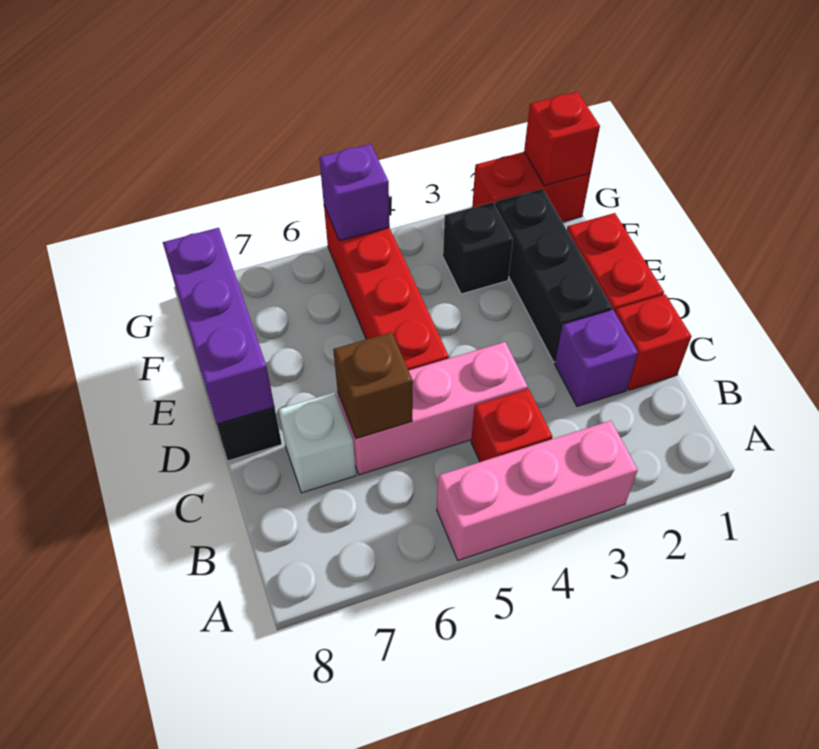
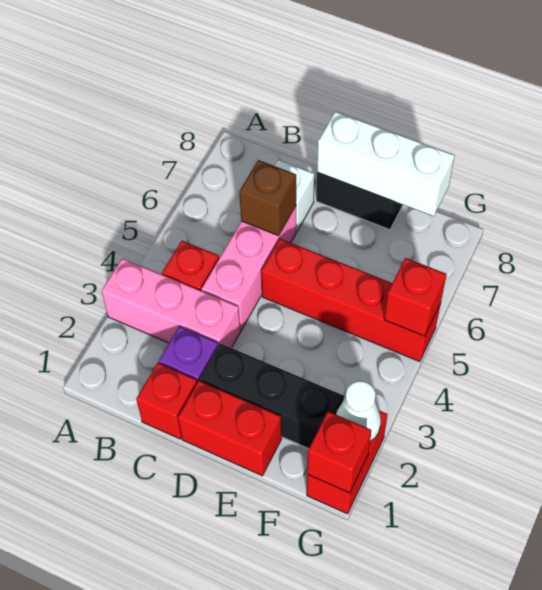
pink 1x3 brick [437,421,638,560] -> pink 1x3 brick turned to [101,258,241,348]
purple 1x3 brick [163,228,274,424] -> white 1x3 brick [317,112,455,216]
black 1x1 brick [443,202,513,294] -> none
none -> white 1x1 cone [336,381,381,441]
purple 1x1 brick [319,144,390,241] -> red 1x1 brick [384,258,447,336]

